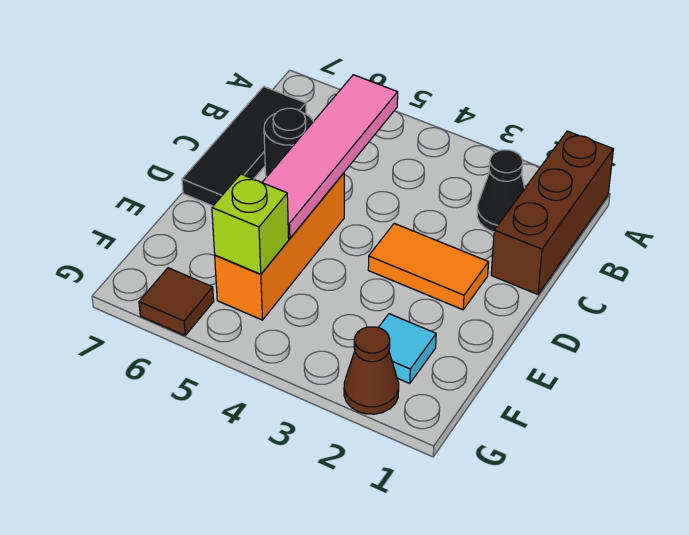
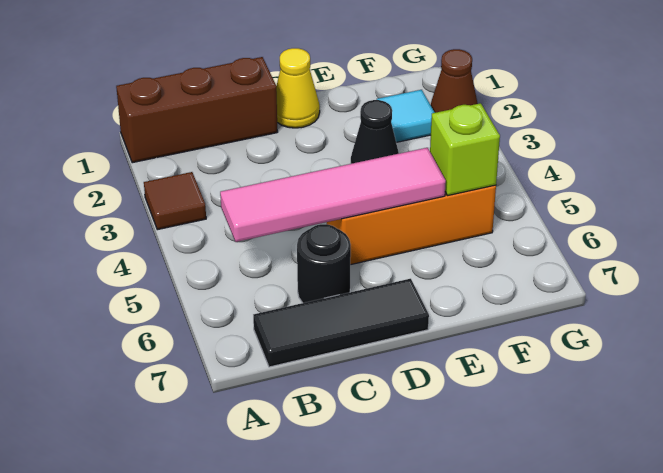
black 1x1 cone [477,150,525,232] -> black 1x1 cone moved to [351,100,399,164]
none -> yellow 1x1 cone [276,48,320,128]
orange 1x2 tile [368,223,489,310] -> none
brown 1x1 tile [139,268,214,335] -> brown 1x1 tile moved to [144,172,206,230]

